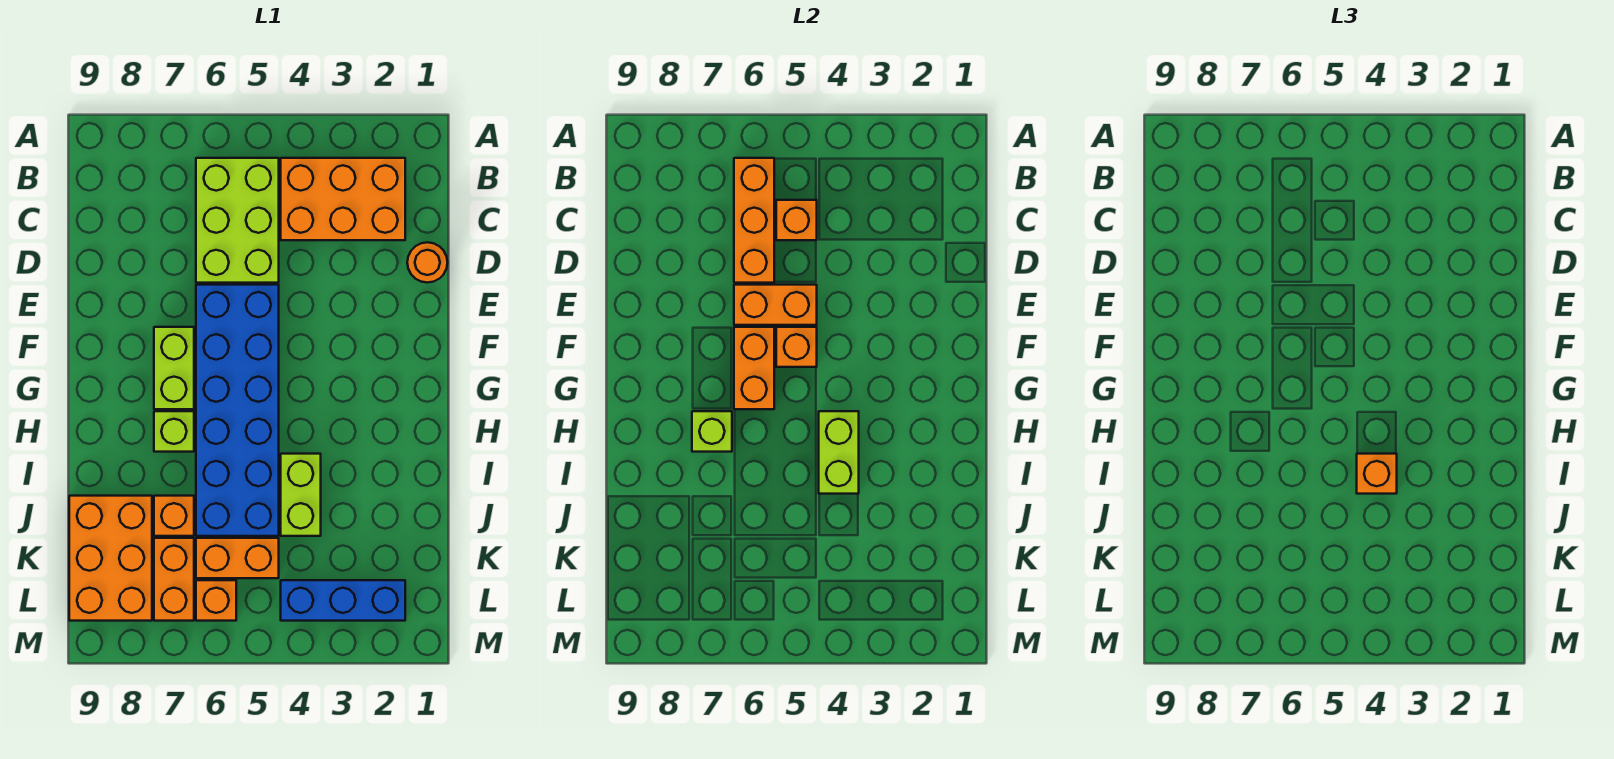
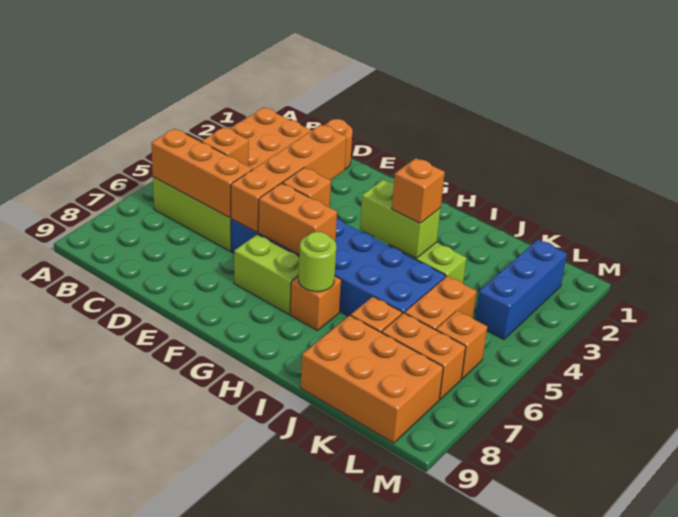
orange 1x2 brick [734,285,817,325] -> orange 1x4 brick [231,125,347,232]
lime 1x1 brick [154,411,194,452] -> orange 1x1 brick [290,276,341,331]
lime 1x1 brick [692,411,732,452] -> lime 1x1 round brick [299,232,336,292]

